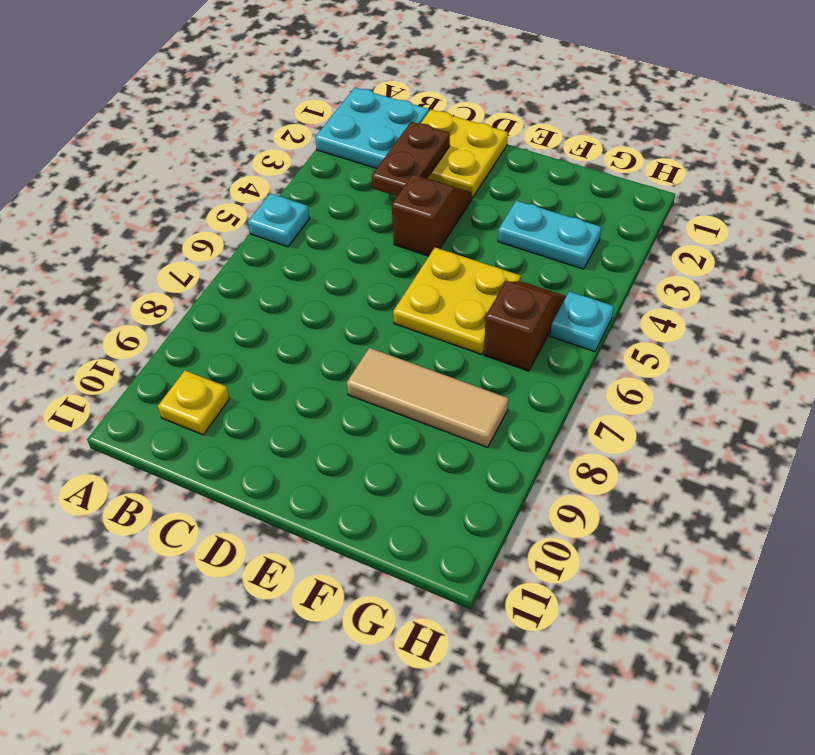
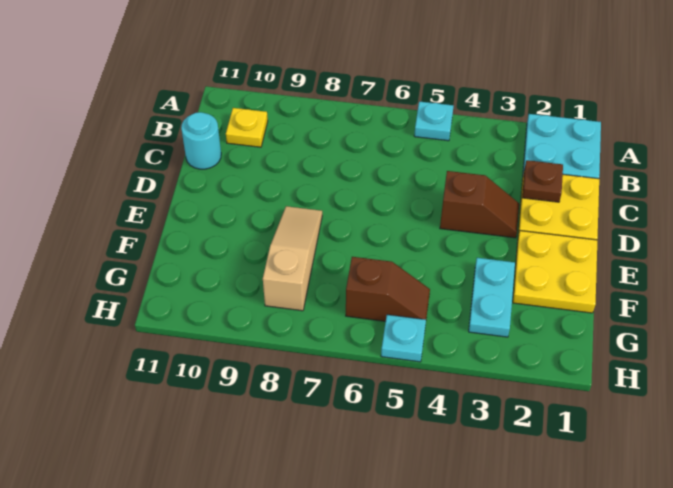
brown 1x2 plate [372,122,450,196] -> brown 1x1 plate [522,160,563,202]
none -> cyan 1x1 round brick [181,112,221,169]
yellow 2x2 plate [393,247,521,355] -> yellow 2x2 plate moved to [513,231,597,313]
tan 1x3 tile [347,348,508,447] -> tan 1x3 slope [263,206,322,311]

